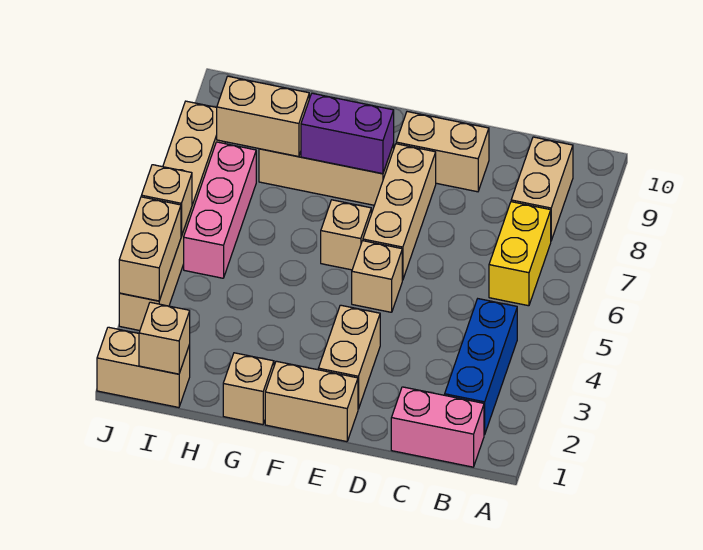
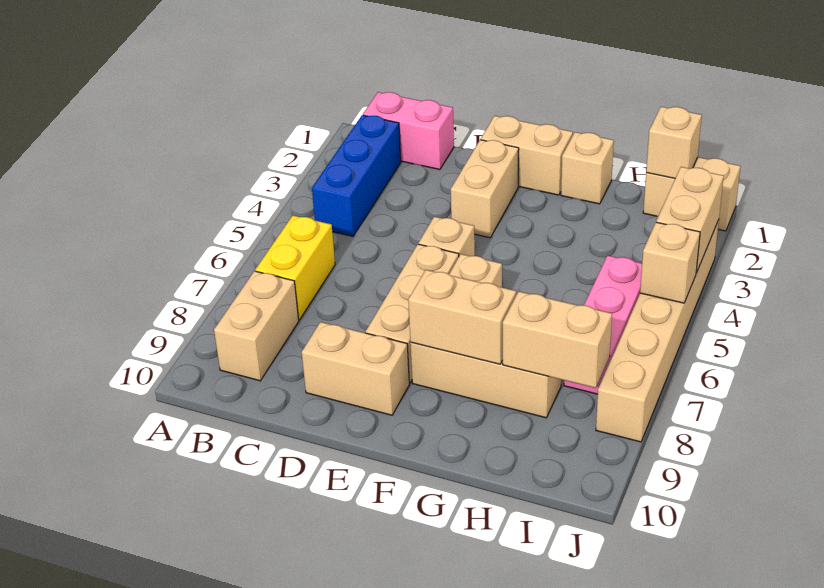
purple 1x2 brick [301,93,394,174] -> tan 1x2 brick [408,270,516,364]

